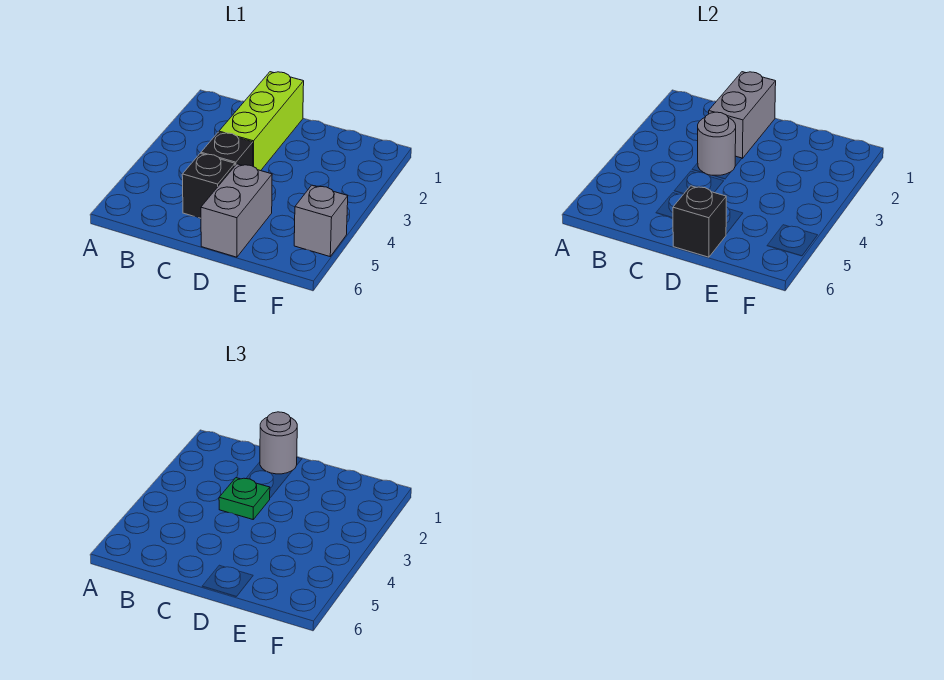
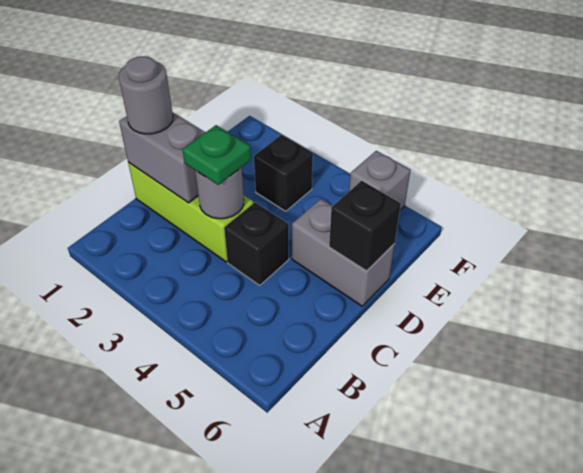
black 1x1 brick [182,153,235,218] -> black 1x1 brick moved to [254,135,313,211]

